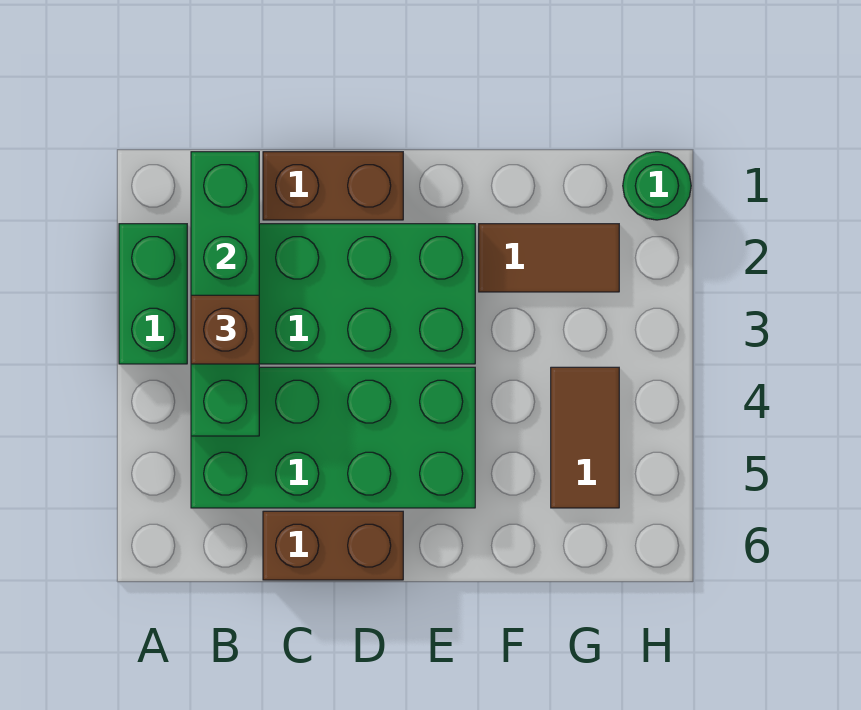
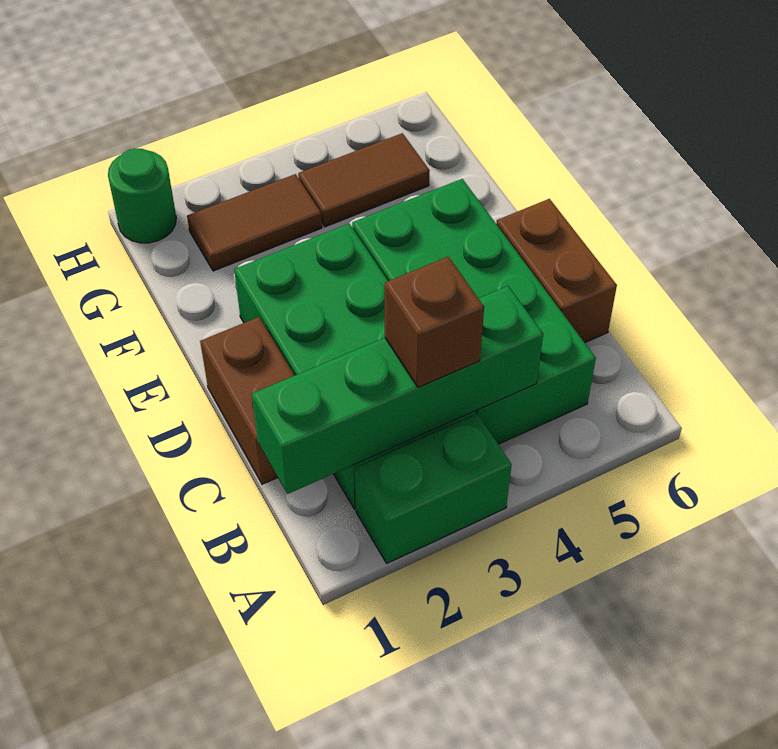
brown 1x2 tile [479,224,619,292] -> brown 1x2 tile turned to [187,174,322,271]

